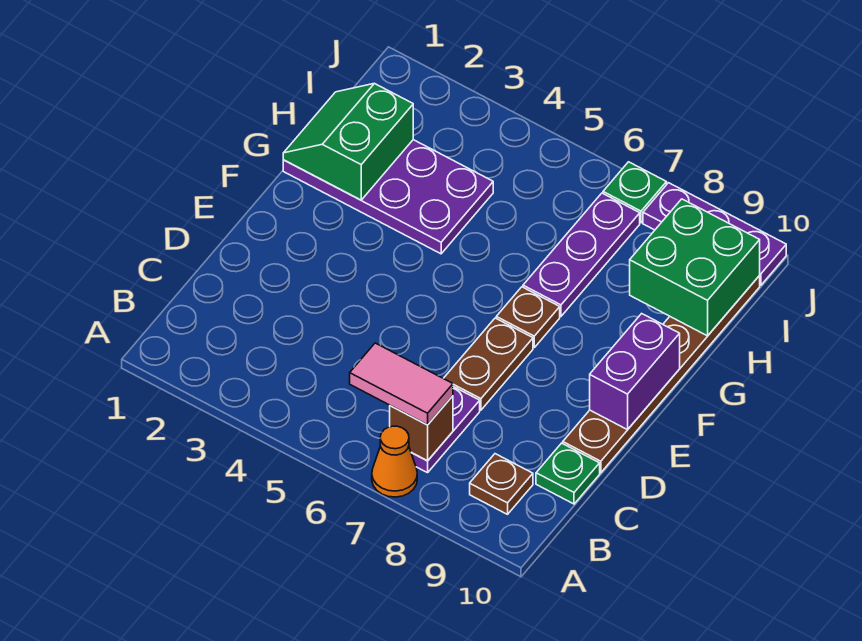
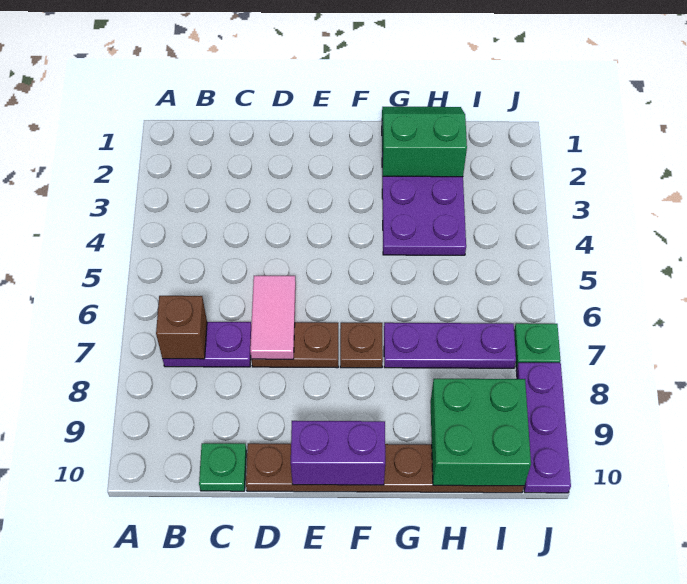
orange 1x1 cone [372,426,417,497] -> none
pink 1x2 tile [350,343,453,425] -> pink 1x2 tile moved to [250,276,296,359]
brown 1x1 plate [470,454,533,514] -> none

